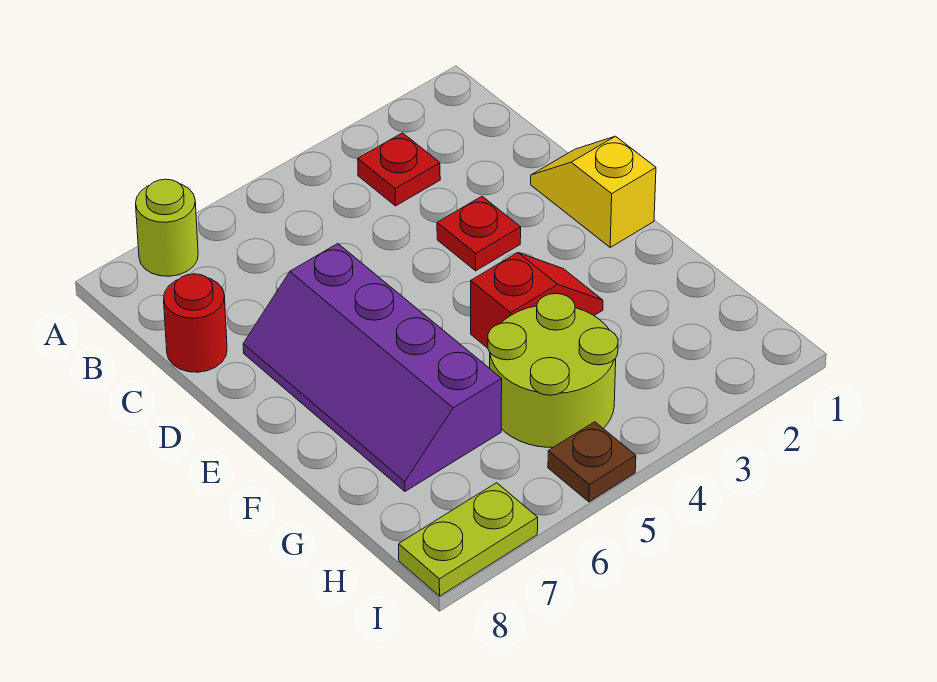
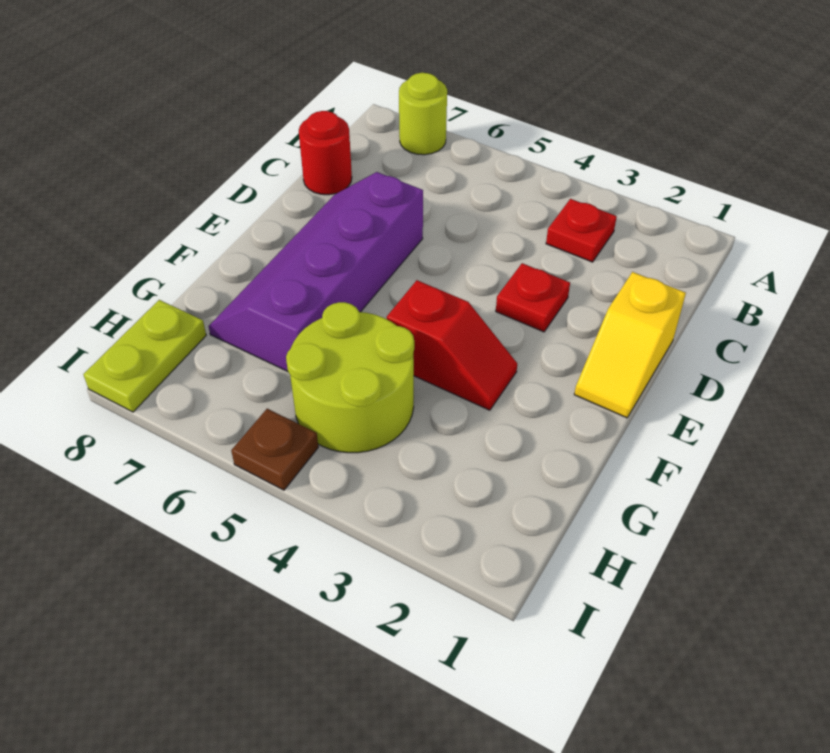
yellow 1x2 slope [531,136,656,247] -> yellow 1x2 slope turned to [574,272,686,418]
lime 1x2 plate [399,483,538,596] -> lime 1x2 plate turned to [83,300,206,412]

